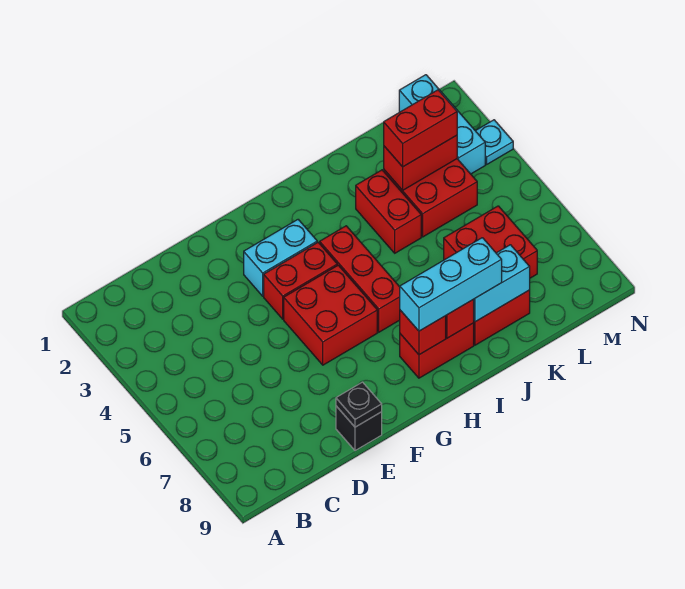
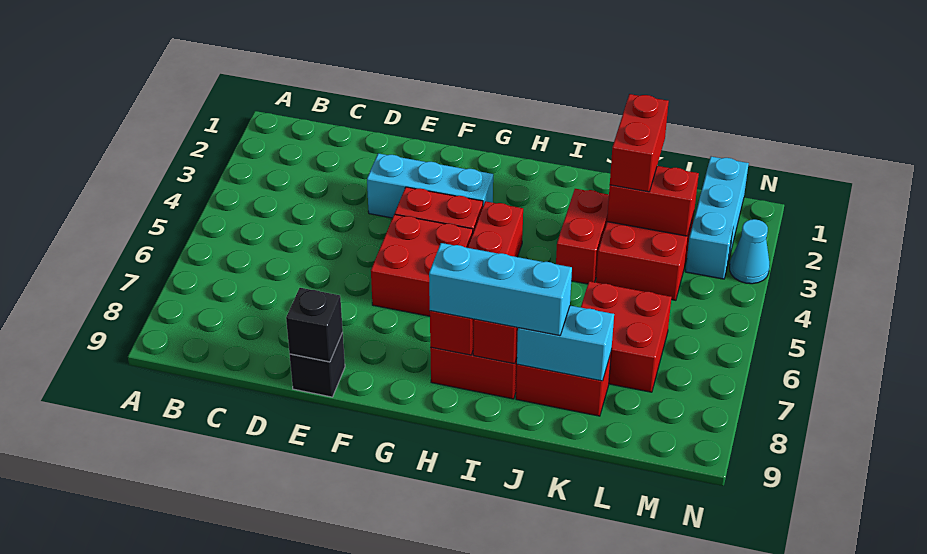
black 1x1 plate [336,382,382,427] -> black 1x1 brick [286,288,343,362]
cyan 1x2 brick [244,220,317,296] -> cyan 1x3 brick [367,153,493,218]
red 1x2 brick [384,90,457,167] -> red 1x2 brick turned to [610,94,669,192]
cyan 1x1 plate [476,120,513,164] -> cyan 1x1 cone [730,219,770,284]

